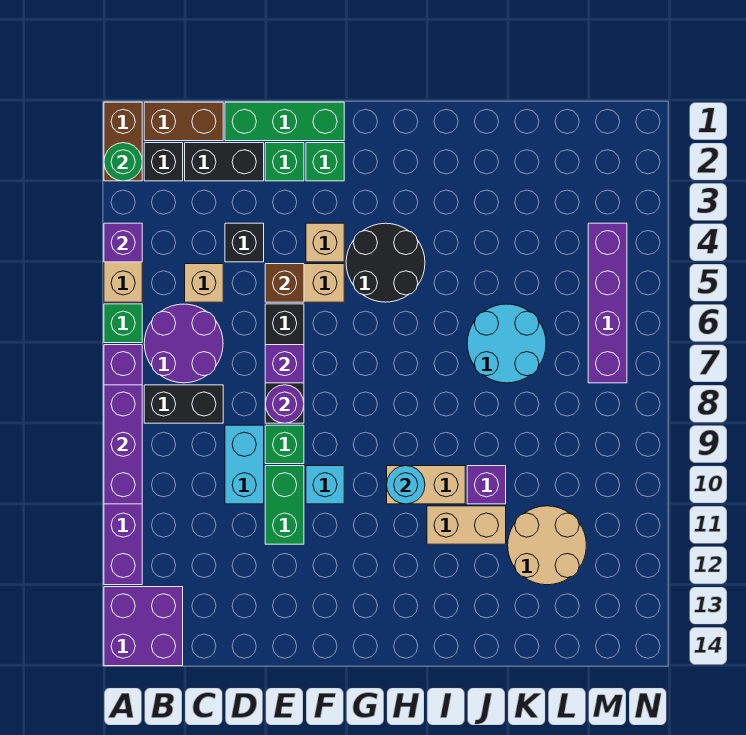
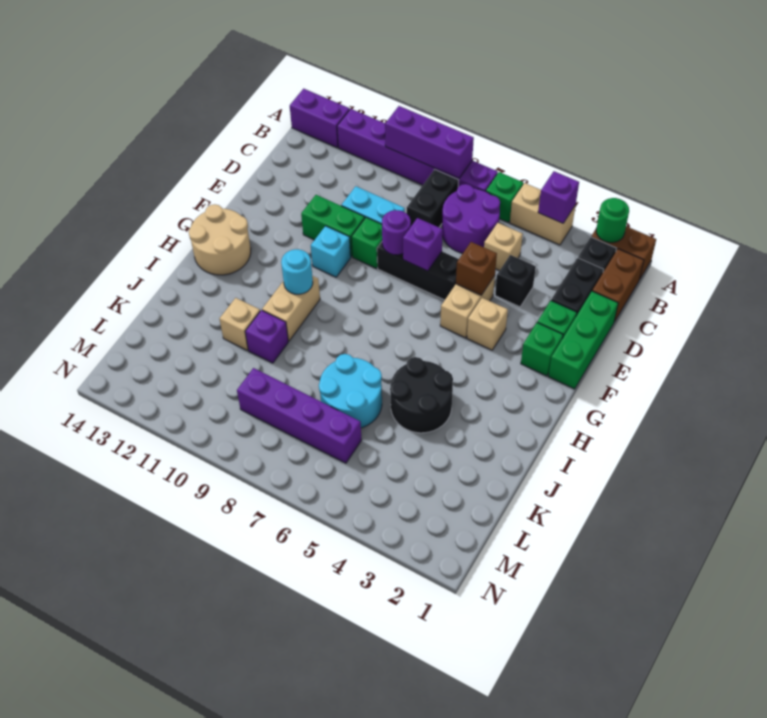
purple 2x2 brick [104,587,183,666] -> purple 1x2 brick [290,89,350,147]
black 2x2 round brick [346,223,425,302] -> black 2x2 round brick moved to [390,357,453,433]
tan 1x2 brick [427,506,506,544] -> tan 1x1 brick [220,298,260,350]
tan 2x2 round brick [508,506,586,585] -> tan 2x2 round brick moved to [189,204,251,275]
purple 1x4 brick [588,223,627,383] -> purple 1x4 brick moved to [237,368,362,463]

